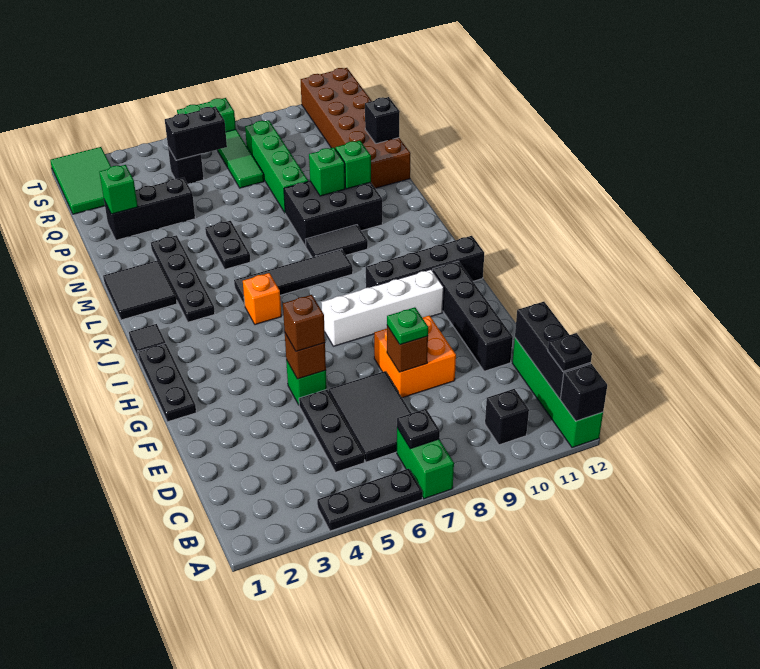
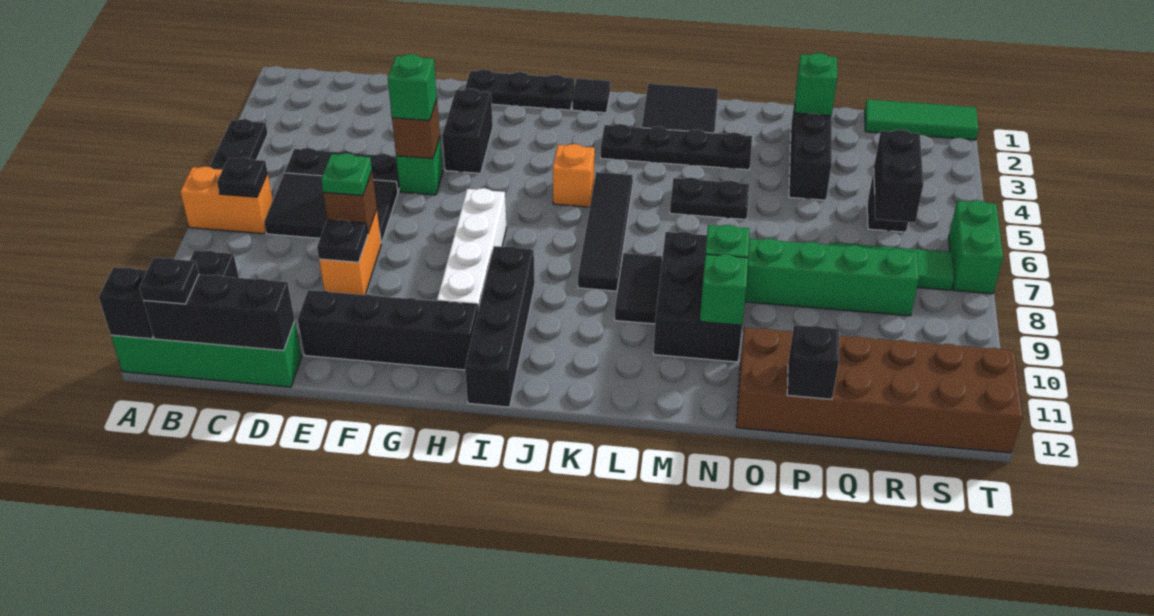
green 1x2 brick [397,428,454,499] -> orange 1x2 brick [180,166,273,234]
orange 2x2 brick [374,316,456,398] -> orange 1x2 brick [319,209,381,295]
none -> black 1x1 plate [317,220,368,262]
brown 1x1 brick [283,295,325,351] -> green 1x1 brick [388,54,437,121]
none -> black 1x2 brick [442,89,493,173]
green 2x3 tile [50,147,111,214] -> green 1x3 tile [865,99,978,140]

